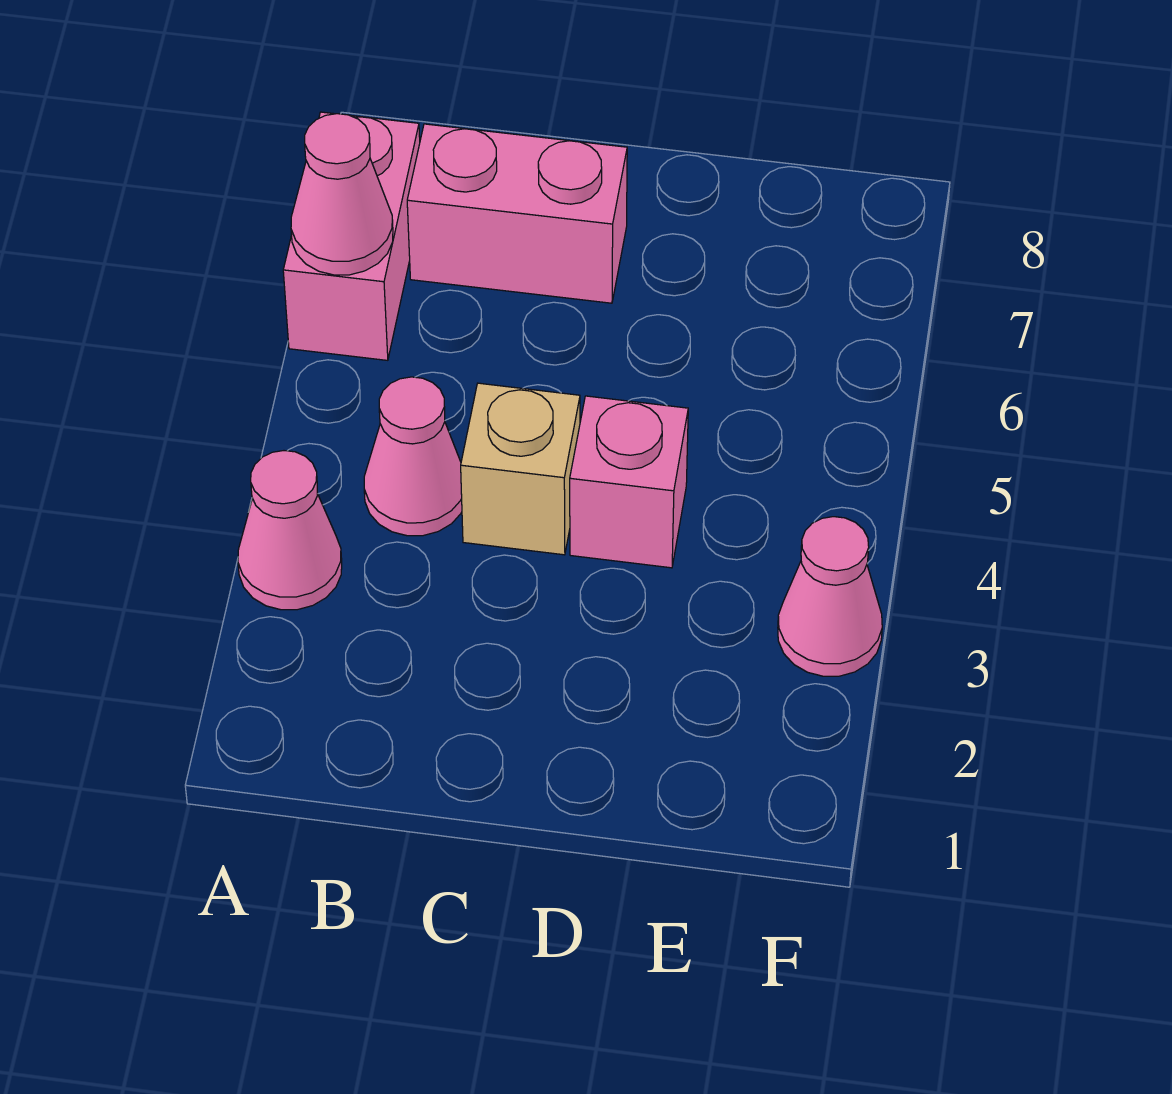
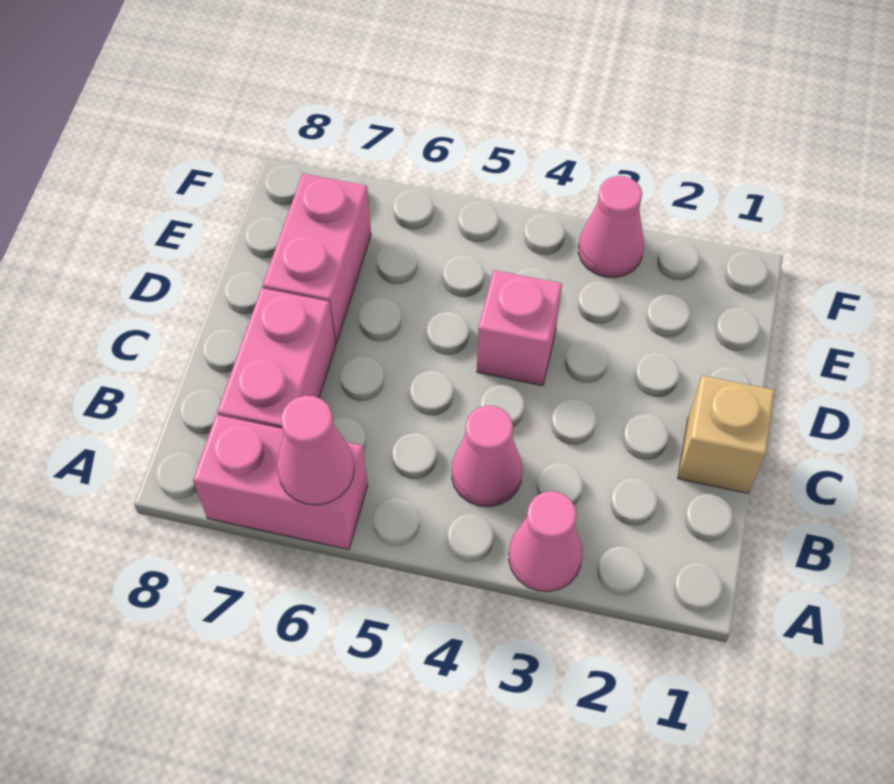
tan 1x1 brick [461,383,580,555] -> tan 1x1 brick moved to [678,376,775,493]
none -> pink 1x2 brick [263,174,371,344]

